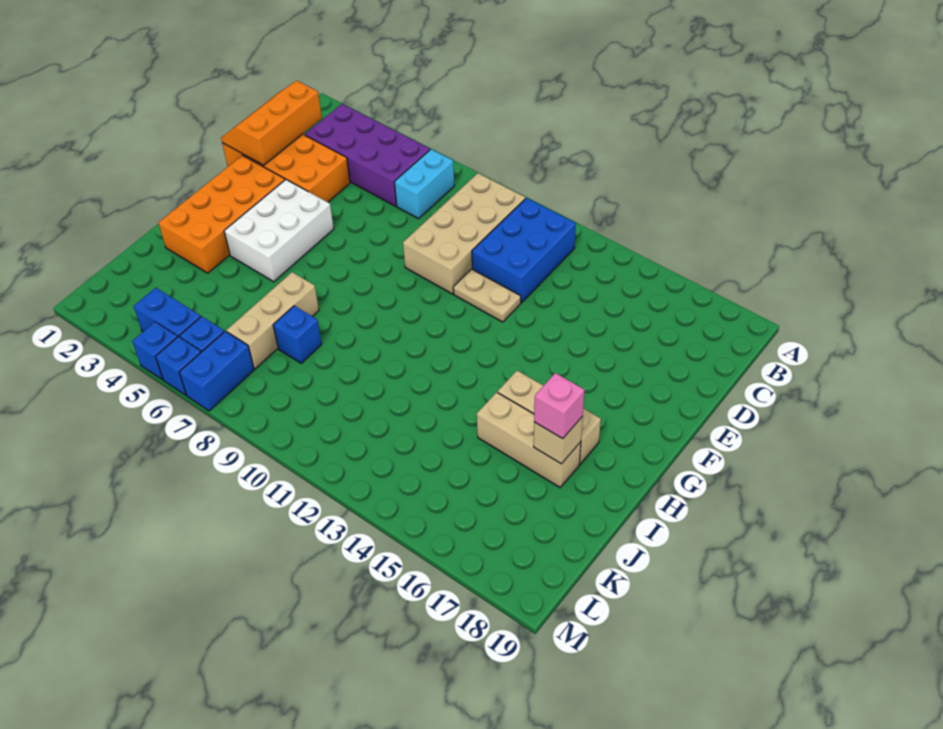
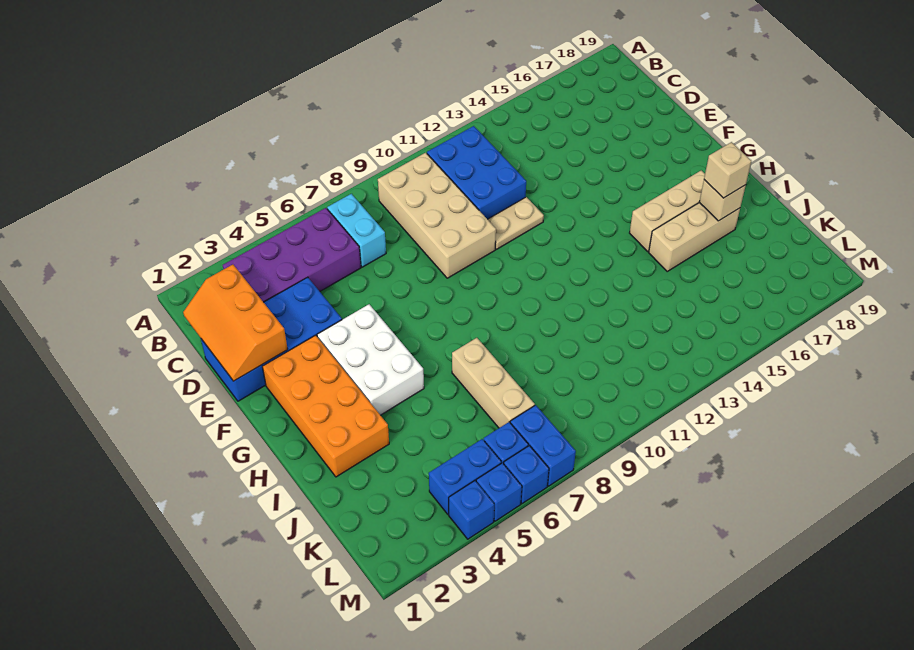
orange 2x4 brick [222,134,350,202] -> blue 2x4 brick [201,277,342,401]
pink 1x1 brick [534,373,585,439] -> tan 1x1 brick [704,142,751,198]
blue 1x1 brick [273,306,322,363] -> blue 1x1 brick moved to [449,481,494,539]

